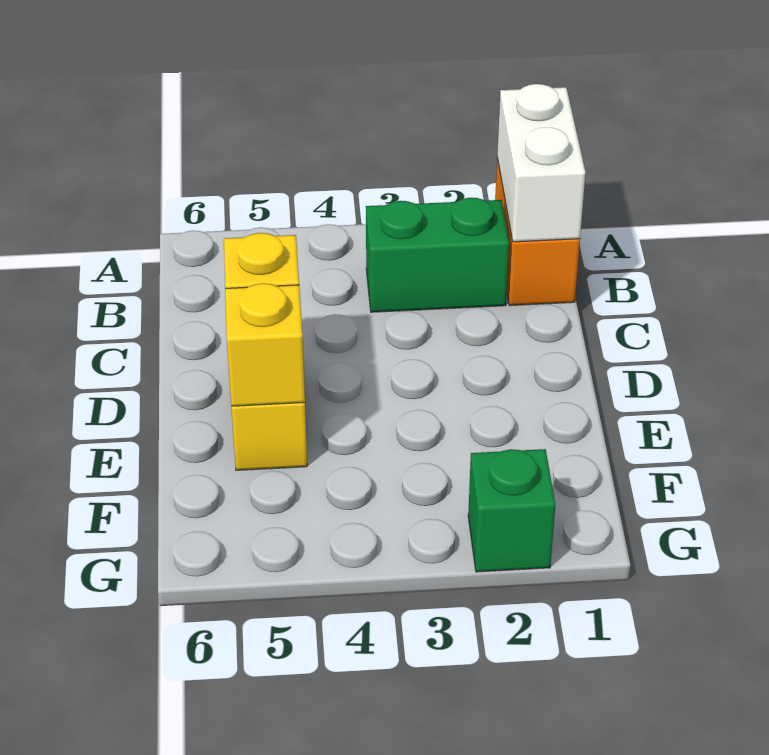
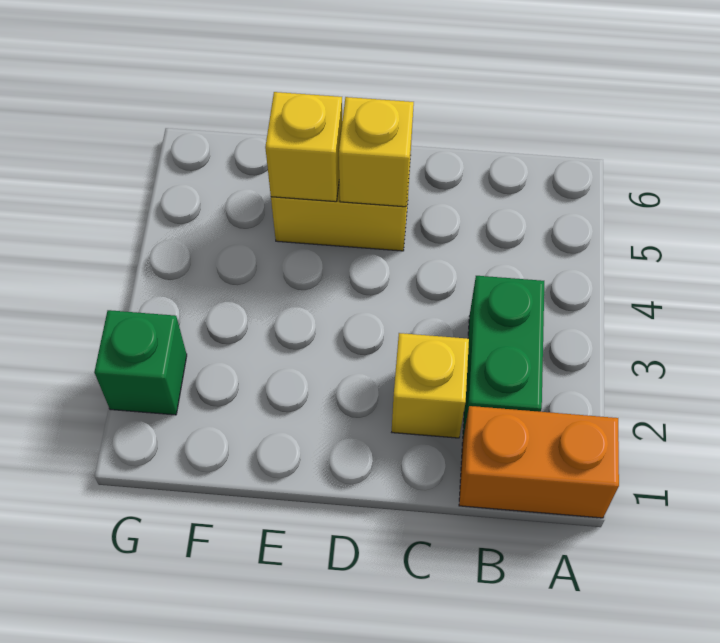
white 1x2 brick [497,84,586,242] -> none
none -> yellow 1x1 brick [392,333,469,438]

